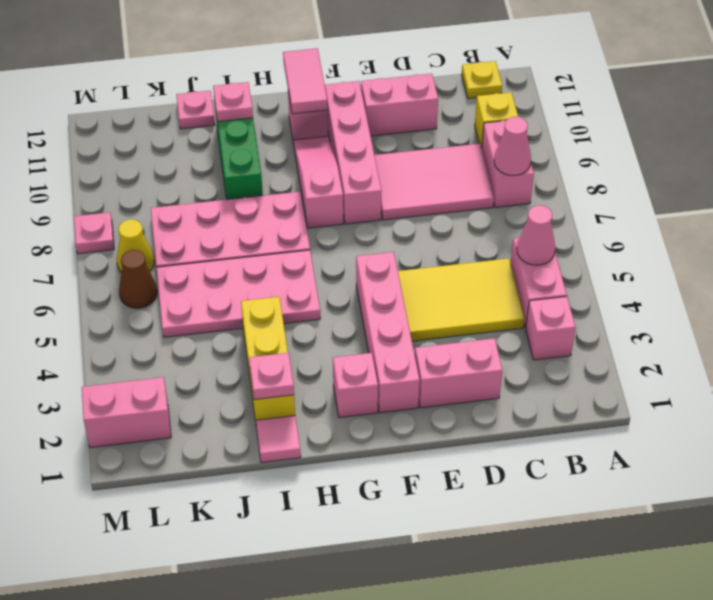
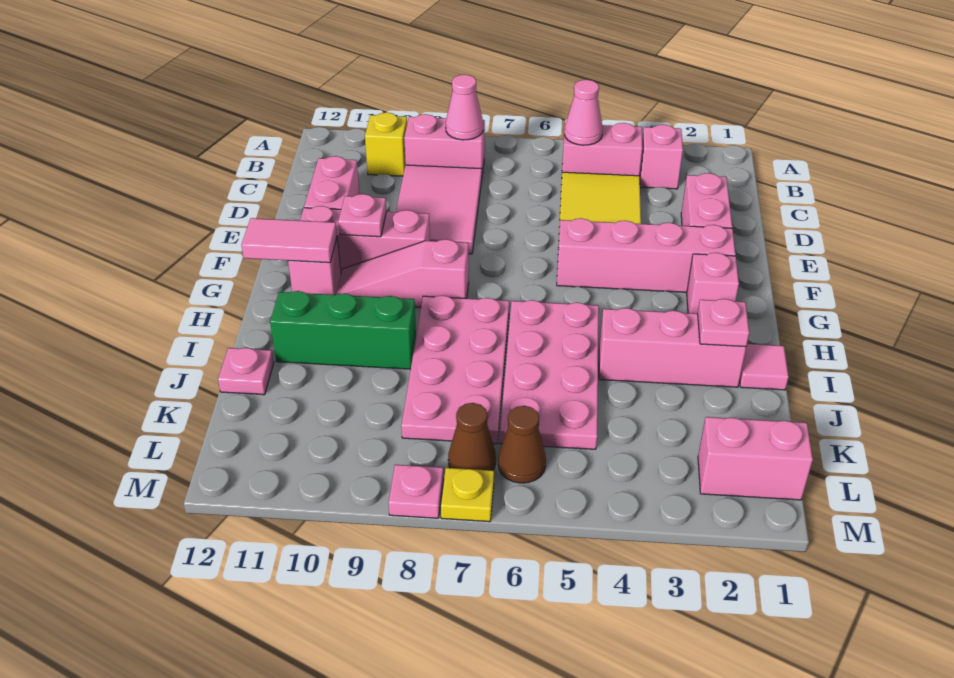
yellow 1x1 plate [462,61,502,99] -> yellow 1x1 plate moved to [441,468,494,522]
pink 1x4 brick [325,81,381,224] -> pink 1x3 brick [300,206,430,273]
yellow 1x3 brick [241,297,295,421] -> pink 1x3 brick [599,308,746,387]
pink 1x1 plate [213,82,253,122] -> pink 1x1 plate moved to [338,194,387,237]
pink 1x2 brick [82,377,171,447] -> pink 1x2 brick turned to [698,417,813,500]
yellow 1x1 cone [117,219,154,273] -> brown 1x1 cone [448,403,496,470]

